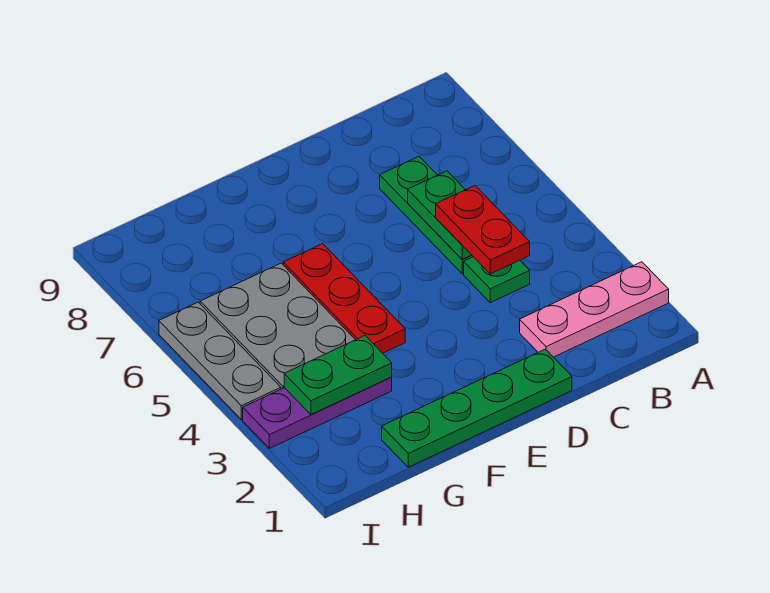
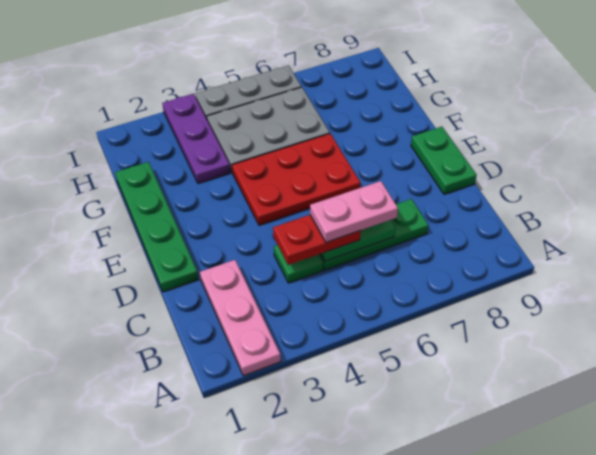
none -> pink 1x2 plate [310,181,398,242]
red 1x3 plate [283,244,405,353] -> red 2x3 plate [232,134,361,225]
green 1x2 plate [284,336,392,415] -> green 1x2 plate moved to [411,127,477,194]

